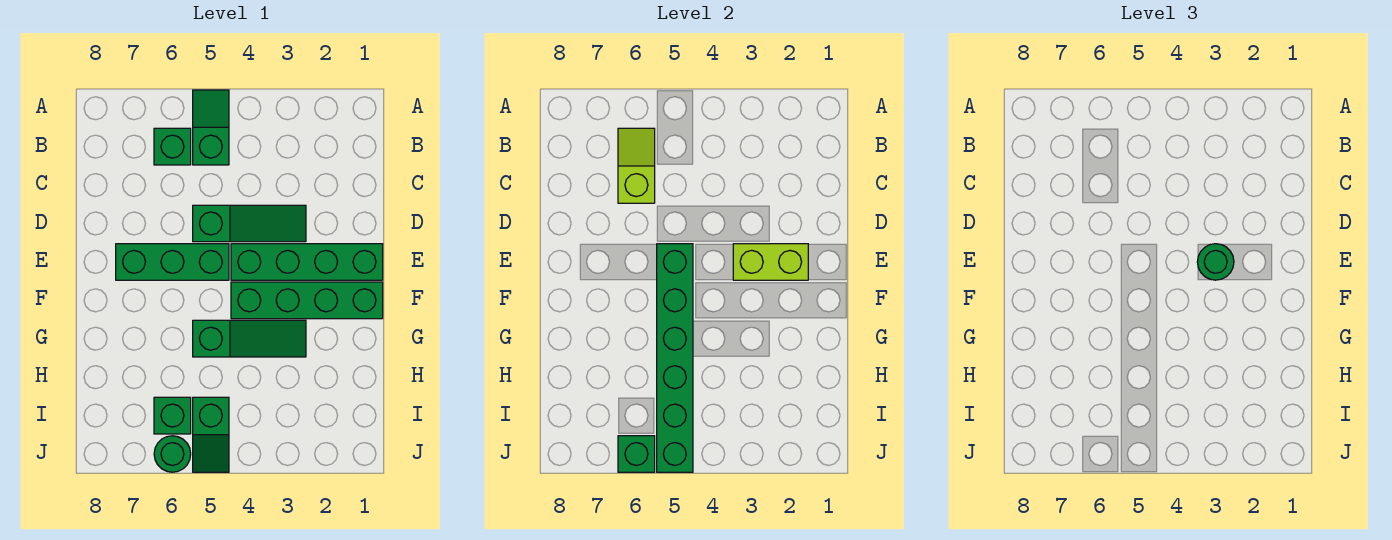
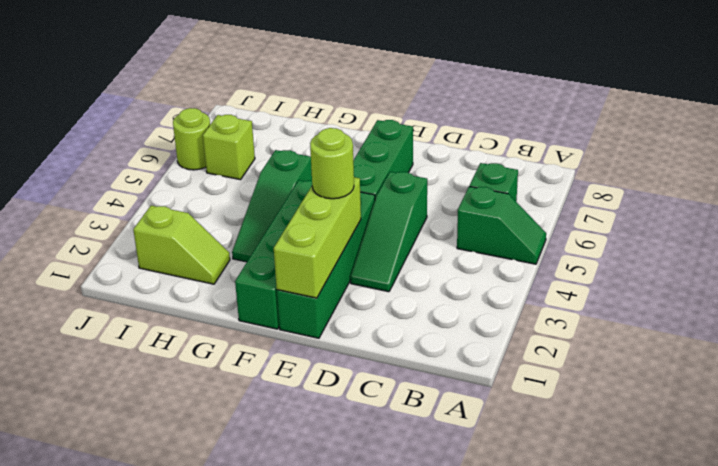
lime 1x2 slope [618,128,655,203] -> lime 1x2 slope moved to [133,206,230,284]
lime 1x2 brick [733,244,808,280] -> lime 1x3 brick [274,177,361,298]
green 1x1 round brick [1197,244,1234,280] -> lime 1x1 round brick [310,128,354,199]
green 1x6 brick [657,244,693,472] -> none
green 1x2 slope [193,397,229,472] -> none
green 1x1 brick [154,397,191,434] -> lime 1x1 brick [203,115,255,180]
green 1x1 round brick [154,436,191,472] -> lime 1x1 round brick [173,108,210,170]
green 1x1 brick [618,436,655,472] -> none

